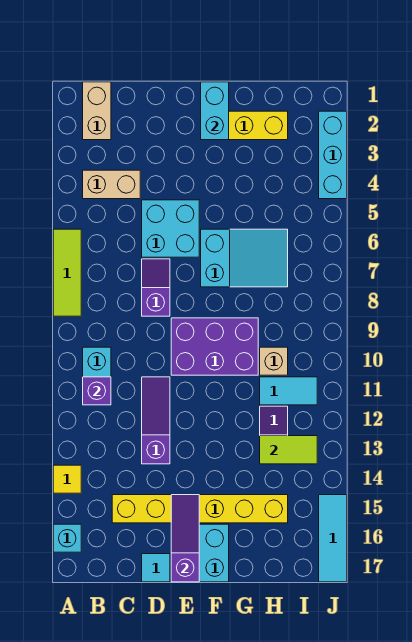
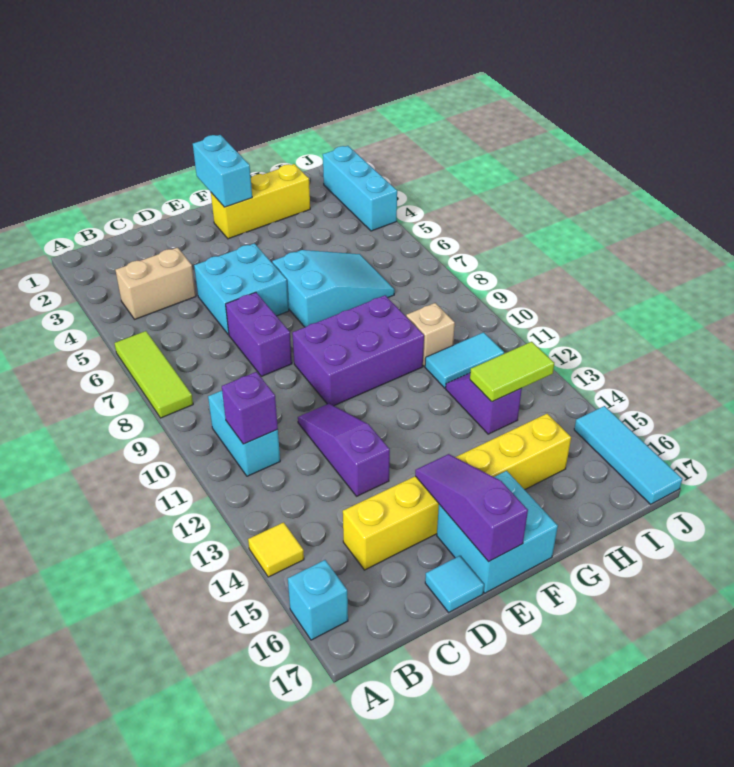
tan 1x2 brick [83,82,111,140] -> none
purple 1x2 slope [142,259,170,316] -> purple 1x2 brick [226,292,292,376]

